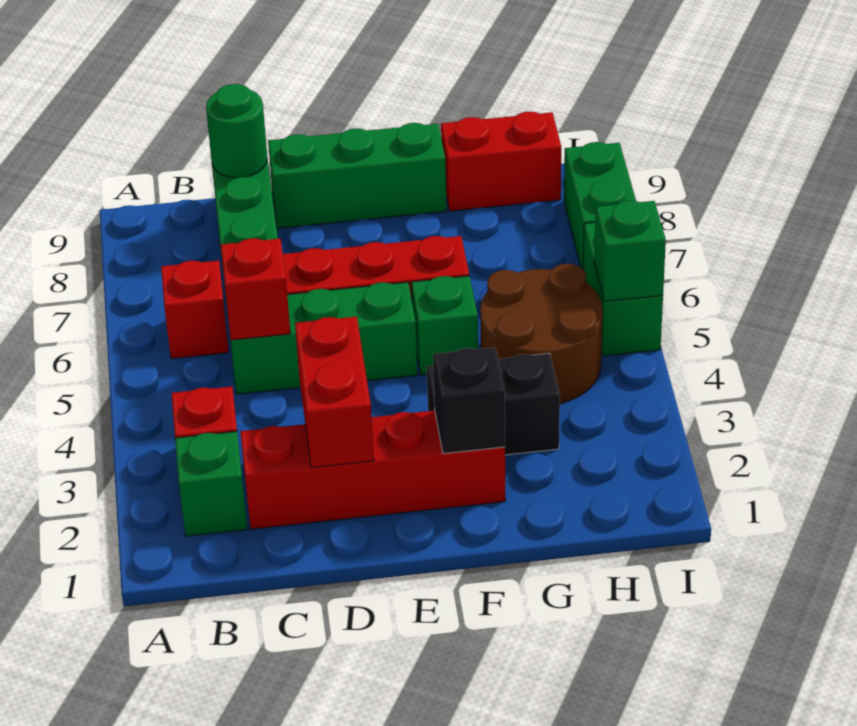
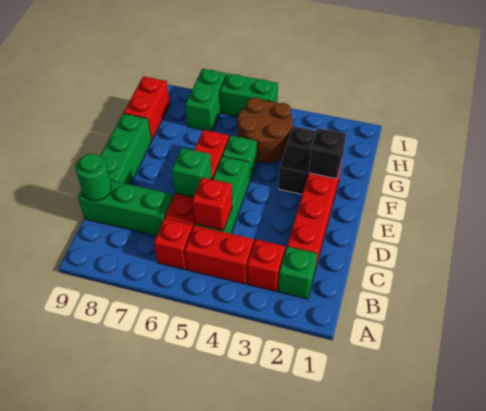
red 1x2 brick [295,317,374,468] -> red 1x2 brick moved to [185,225,254,284]
green 1x1 brick [594,200,666,301] -> green 1x1 brick moved to [172,148,212,197]
green 1x2 brick [564,142,636,269] -> green 1x2 brick turned to [186,69,226,132]

